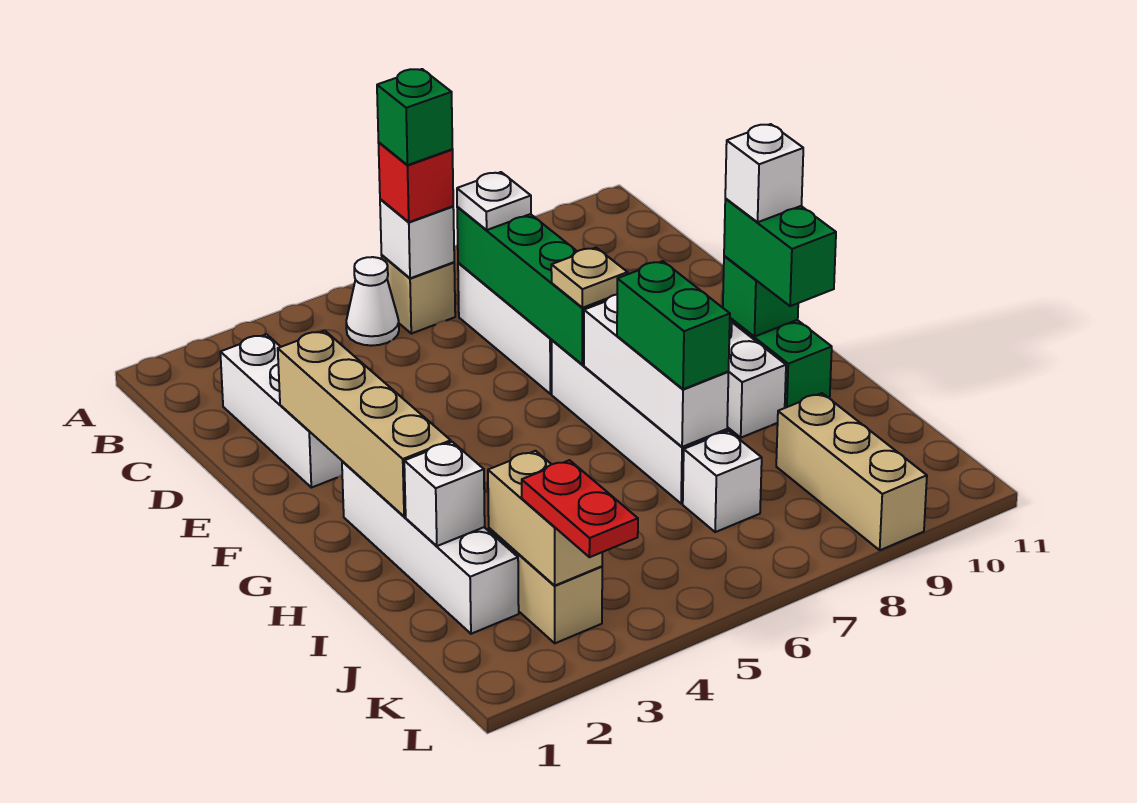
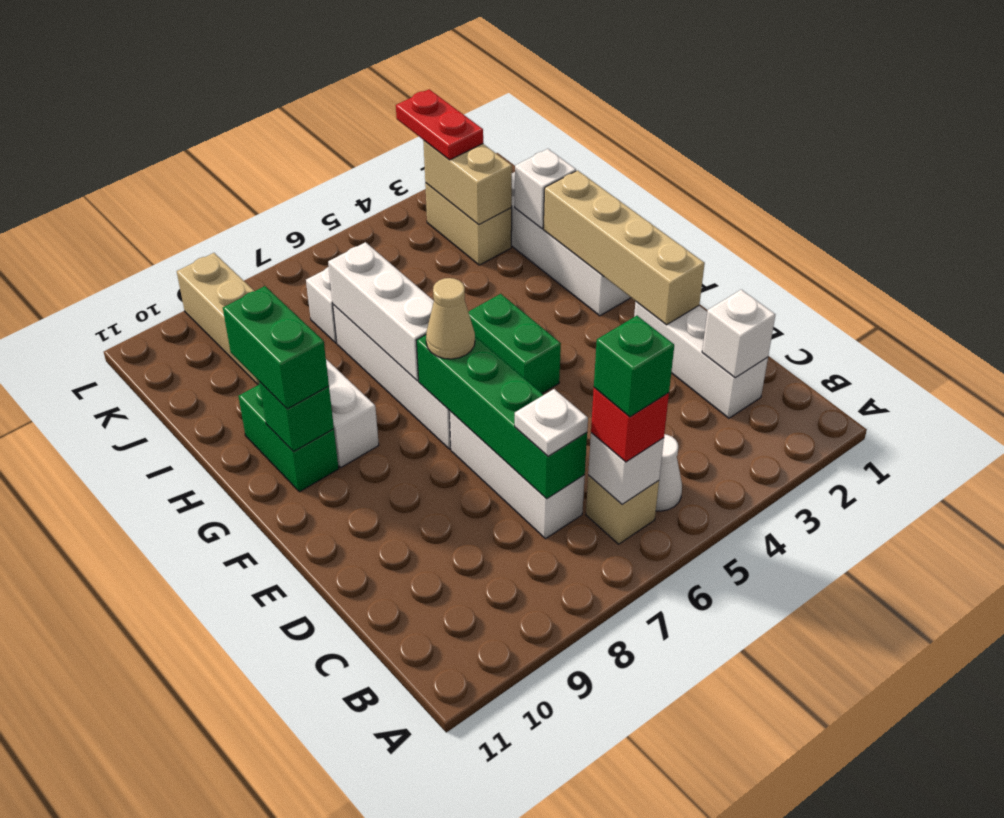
tan 1x1 plate [551,248,628,308] -> tan 1x1 cone [426,278,475,359]
white 1x1 brick [725,124,803,222] -> white 1x1 brick moved to [702,290,775,378]
green 1x2 brick [617,261,730,389] -> green 1x2 brick moved to [468,294,561,393]

